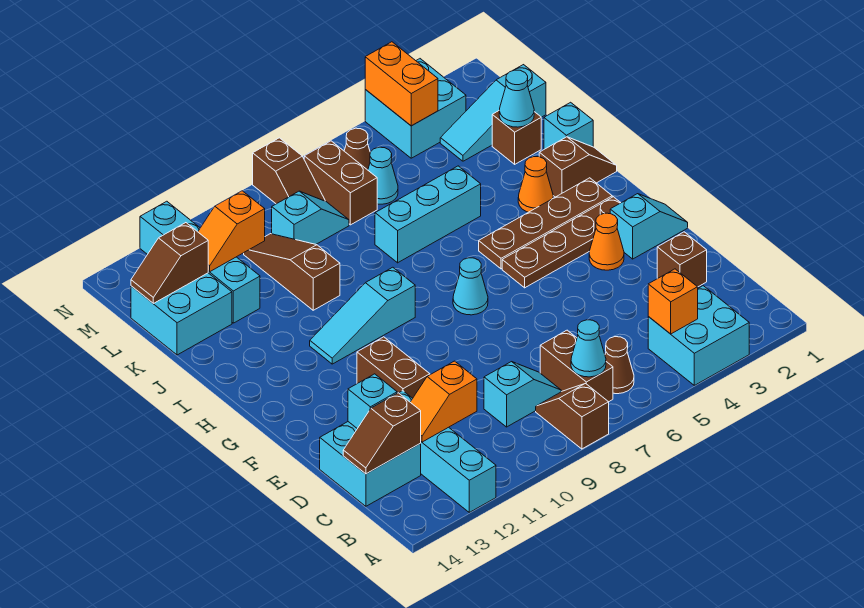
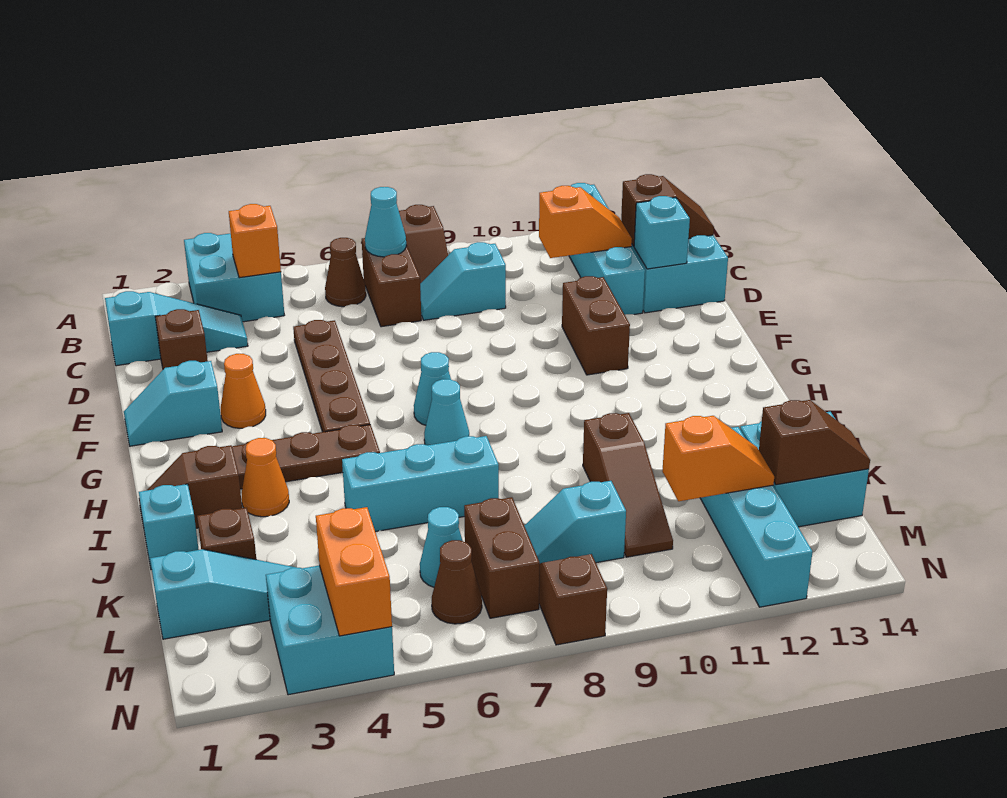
brown 1x4 plate [502,197,621,288] -> brown 1x4 plate turned to [293,320,370,432]
cyan 1x3 slope [310,267,415,364] -> cyan 1x3 slope moved to [105,291,248,366]
cyan 1x1 cone [499,70,534,127] -> cyan 1x1 cone moved to [424,379,469,445]

